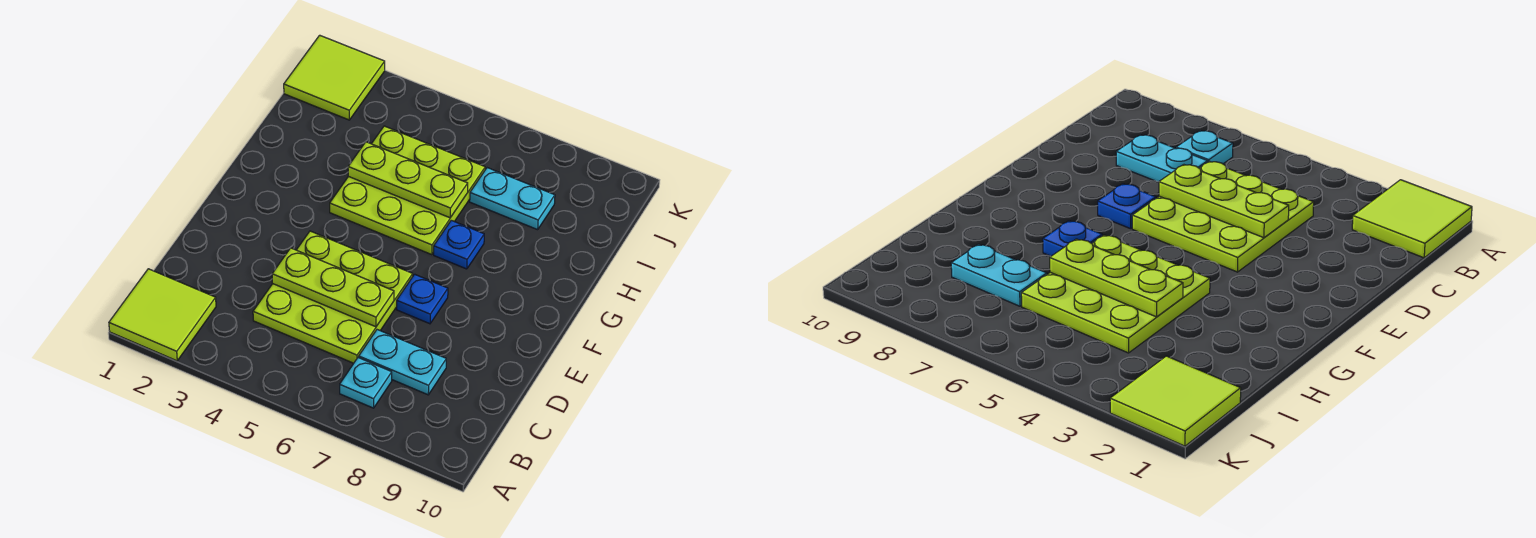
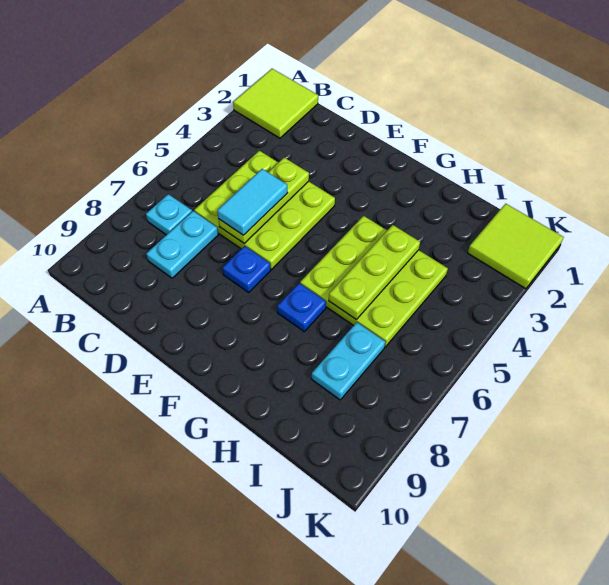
none -> cyan 1x2 tile [217,169,288,235]

